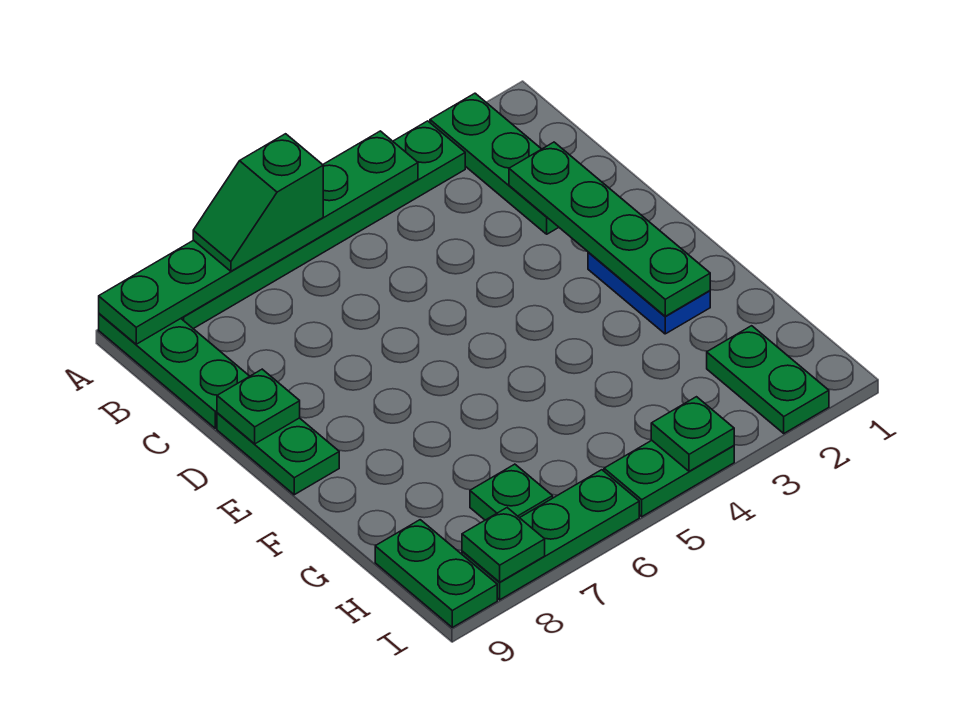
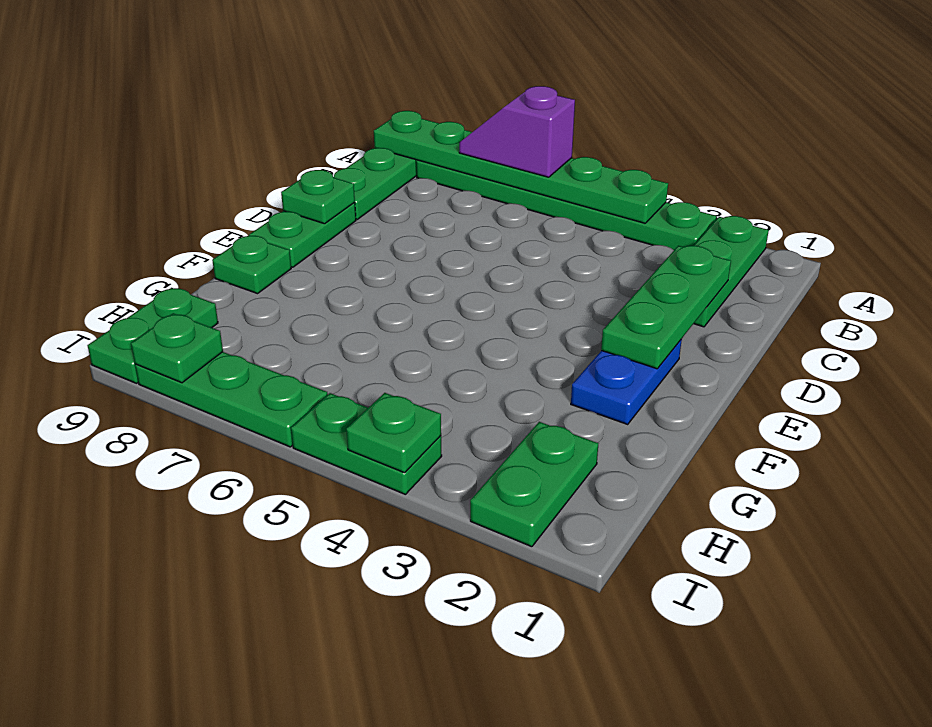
green 1x2 slope [193,134,323,271] -> purple 1x2 slope [459,86,575,177]
green 1x4 plate [509,142,710,316] -> green 1x3 plate [601,246,731,369]
green 1x1 plate [470,464,553,520] -> green 1x1 plate moved to [212,236,291,294]

